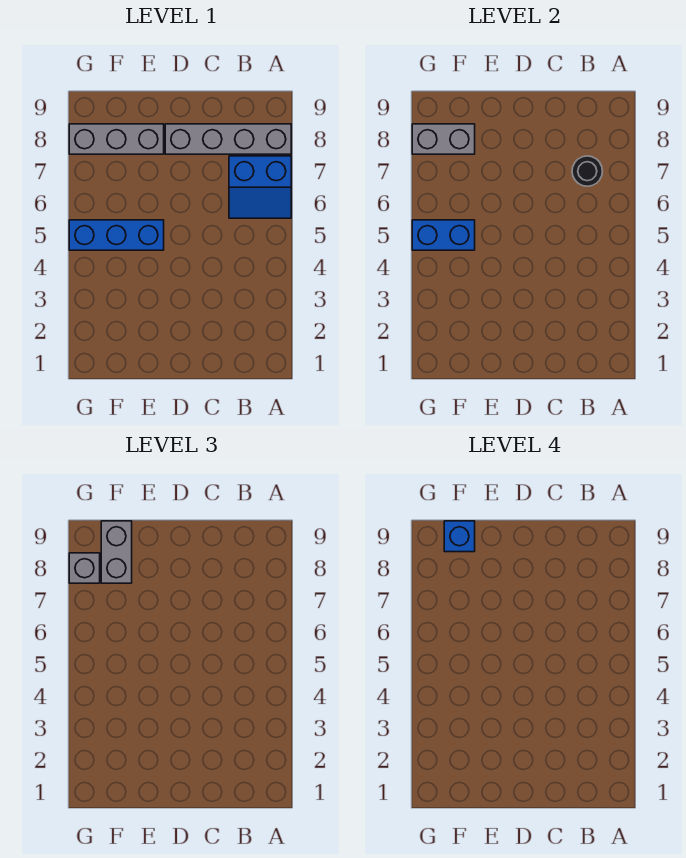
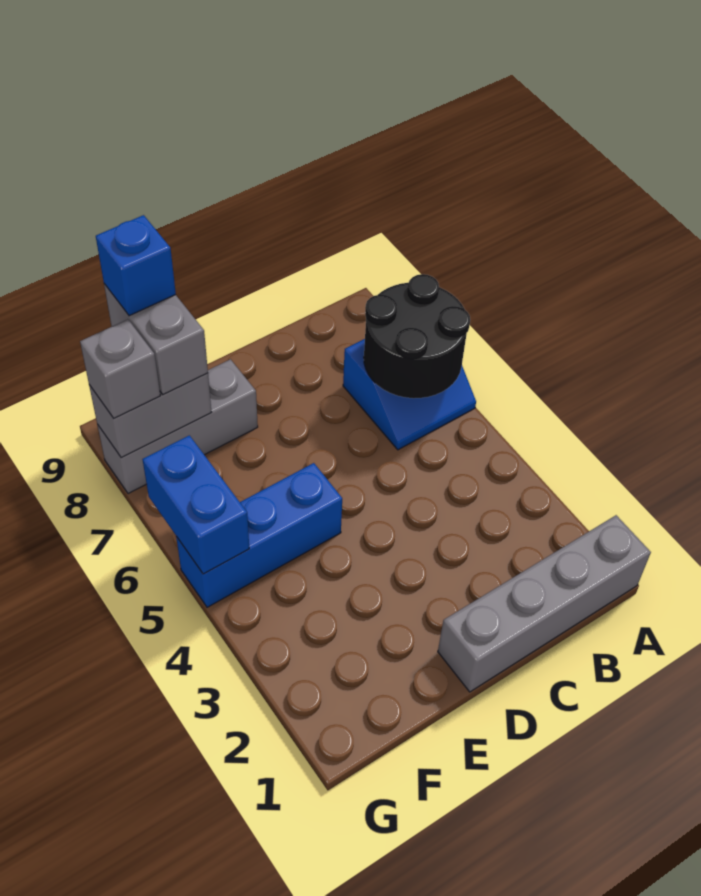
grey 1x4 brick [165,124,291,154] -> grey 1x4 brick moved to [438,515,651,692]
black 1x1 round brick [572,156,602,186] -> black 2x2 round brick [364,274,470,398]
blue 1x2 brick [412,220,475,250] -> blue 1x2 brick turned to [142,435,249,574]

